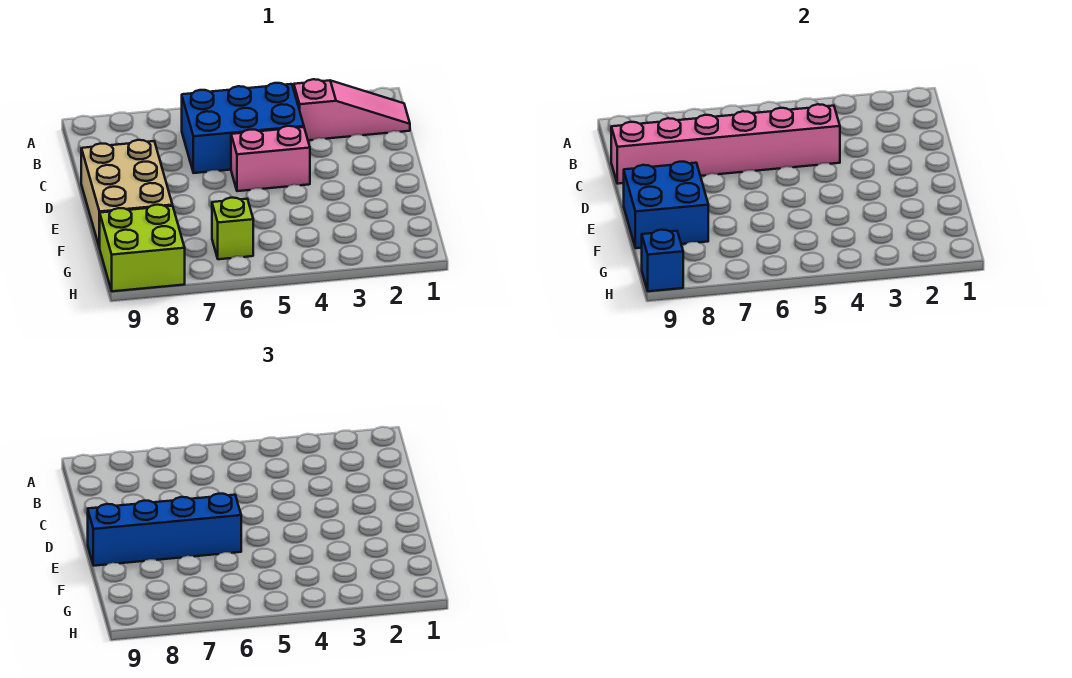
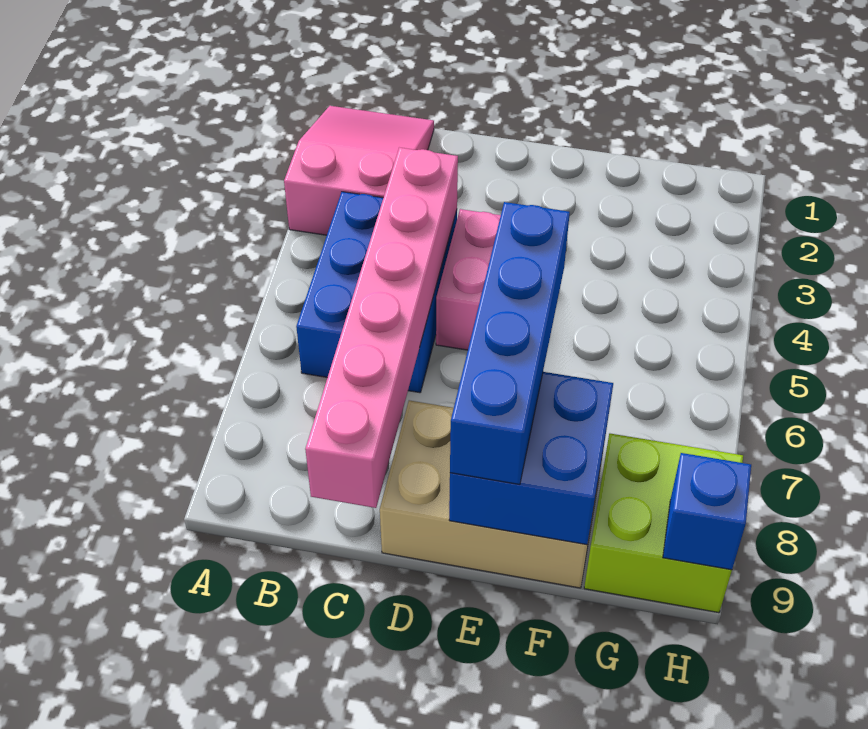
pink 1x3 slope [294,79,410,140] -> pink 2x3 slope [284,106,434,235]
lime 1x1 brick [212,198,253,259] -> none

